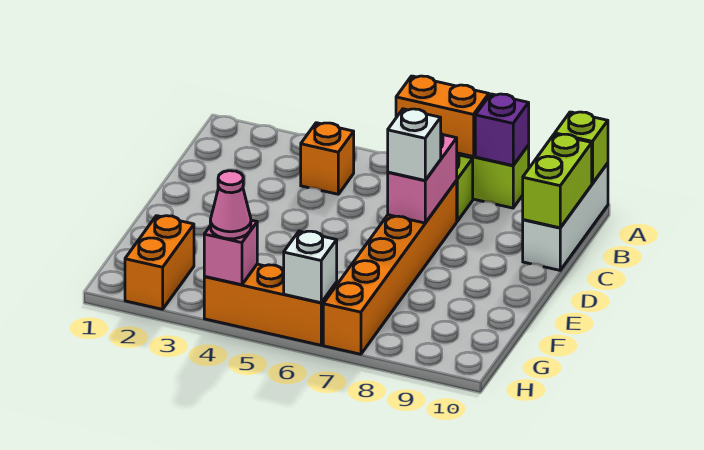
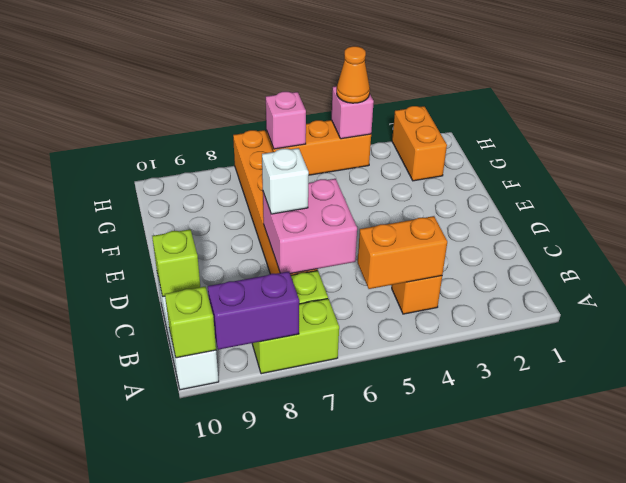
orange 1x2 brick [396,76,489,157] -> orange 1x2 brick moved to [358,216,447,289]
purple 1x1 brick [475,94,529,165] -> purple 1x2 brick [208,272,299,350]
lime 1x2 brick [523,134,592,228] -> lime 1x1 brick [152,230,200,297]
pink 1x2 brick [388,134,457,223] -> pink 2x2 brick [263,179,357,274]
pink 1x1 cone [210,171,251,239] -> orange 1x1 cone [337,46,370,103]
white 1x1 brick [284,231,337,303] -> pink 1x1 brick [266,92,306,149]

